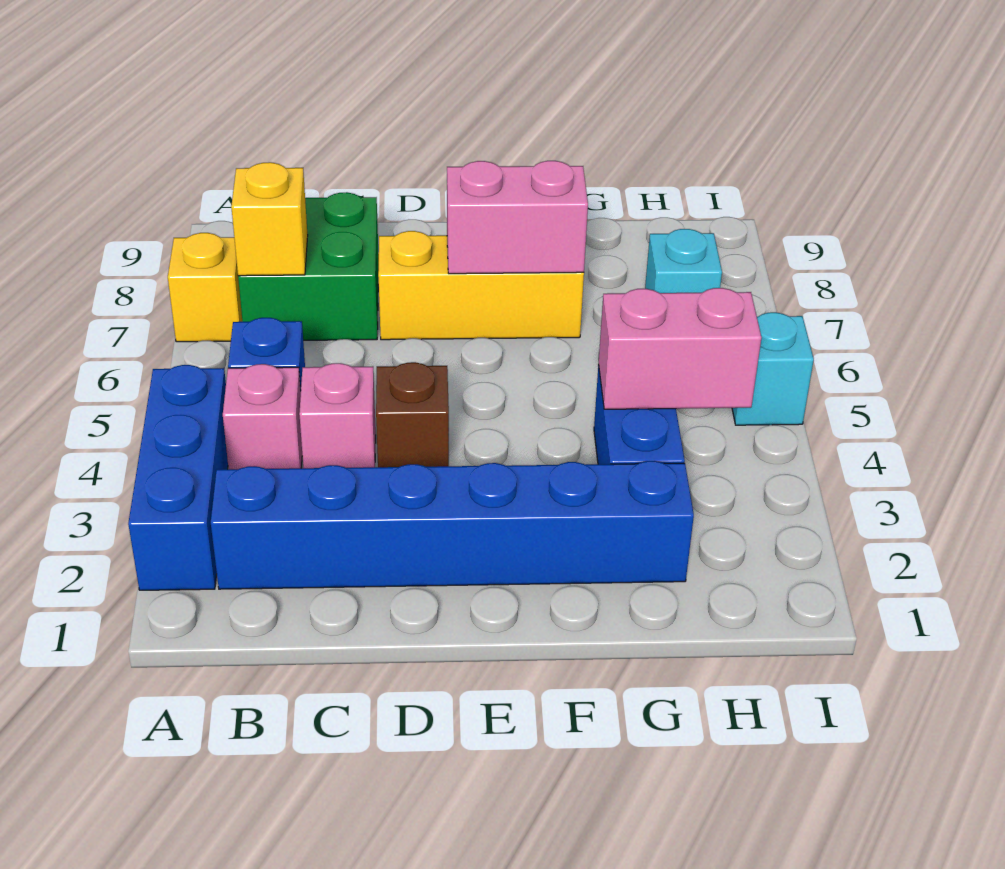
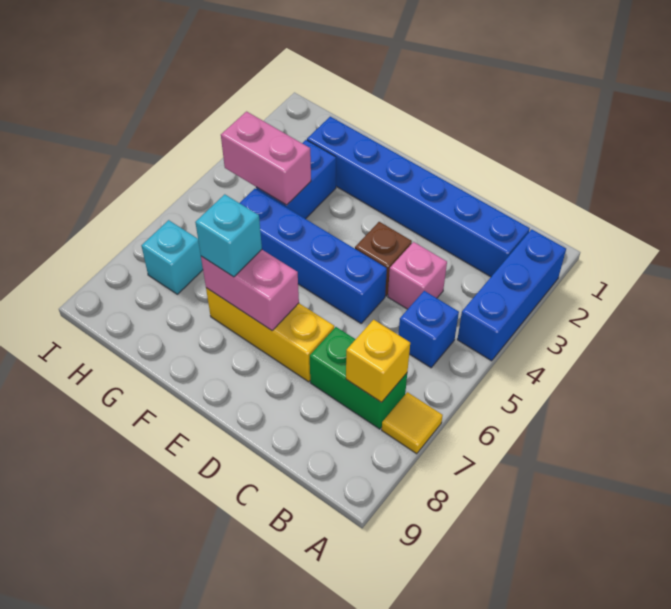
yellow 1x1 brick [168,233,242,342] -> yellow 1x1 tile [382,392,443,454]
pink 1x1 brick [223,364,302,469] -> none
green 2x2 brick [238,192,379,340] -> green 1x2 brick [310,327,407,429]
none -> blue 1x4 brick [240,189,387,323]
cyan 1x1 brick [732,312,814,425] -> cyan 1x1 brick moved to [195,194,262,277]

